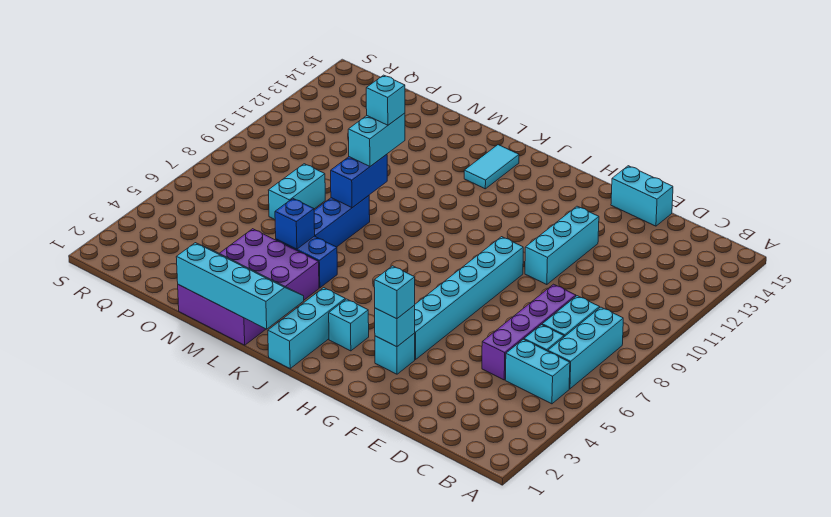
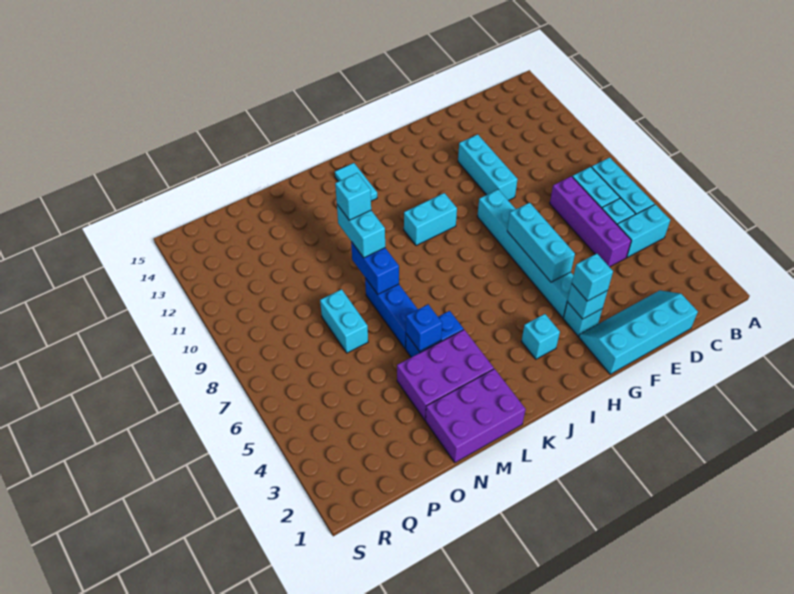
cyan 1x2 brick [611,166,673,226] -> cyan 1x2 brick moved to [404,193,457,246]
cyan 1x3 brick [268,288,345,368] -> cyan 1x3 brick moved to [507,203,575,282]
cyan 2x4 slope [176,243,304,329] -> cyan 2x4 slope moved to [579,290,698,374]

